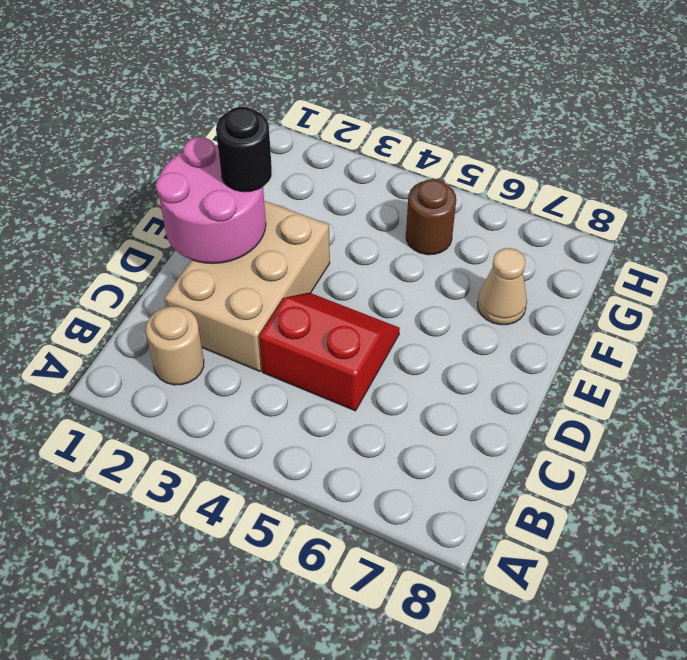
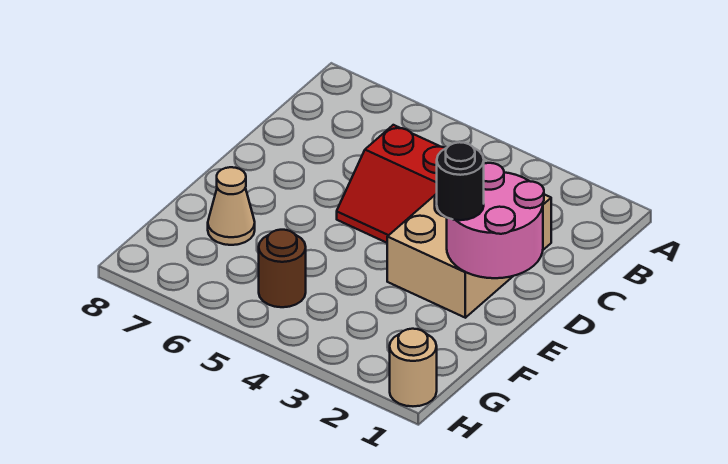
tan 1x1 round brick [146,307,204,385] -> tan 1x1 round brick moved to [390,329,437,406]

